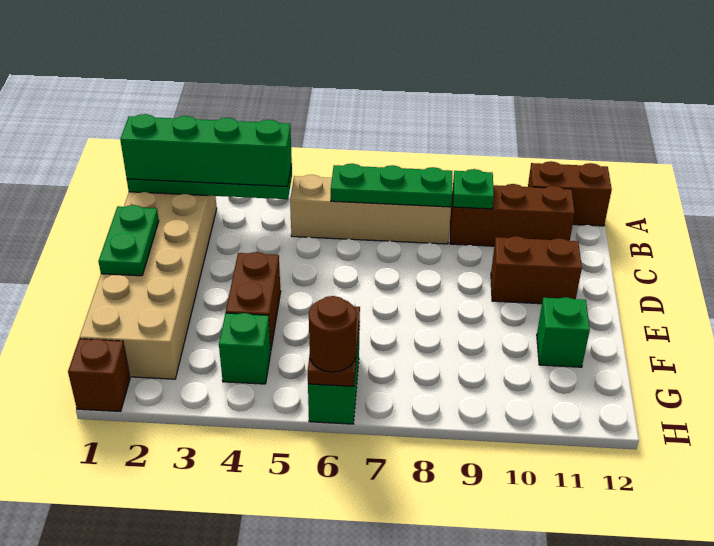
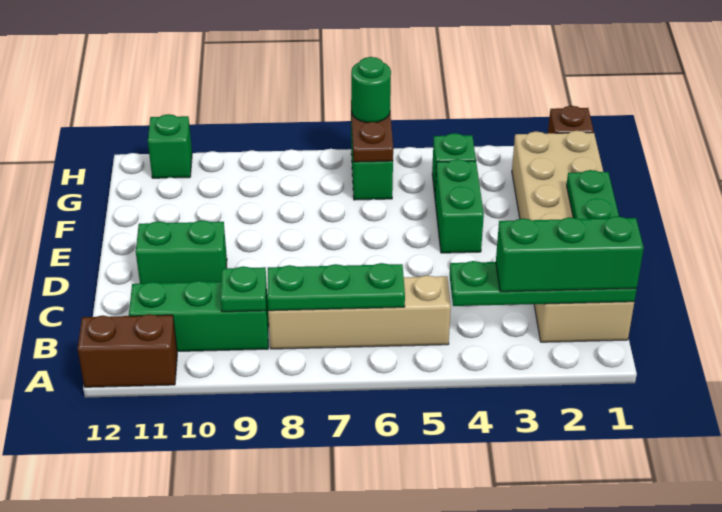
green 1x4 brick [120,114,292,186] -> green 1x3 brick [496,216,644,292]
brown 1x3 brick [450,184,575,246] -> green 1x3 brick [129,281,269,351]
brown 1x2 brick [491,236,582,304] -> green 1x2 brick [136,220,227,284]
brown 1x2 brick [226,252,281,348] -> green 1x2 brick [435,159,484,253]
green 1x1 brick [537,297,590,367] -> green 1x1 brick moved to [148,114,192,178]
brown 1x1 round brick [309,296,356,372] -> green 1x1 round brick [351,57,391,123]

